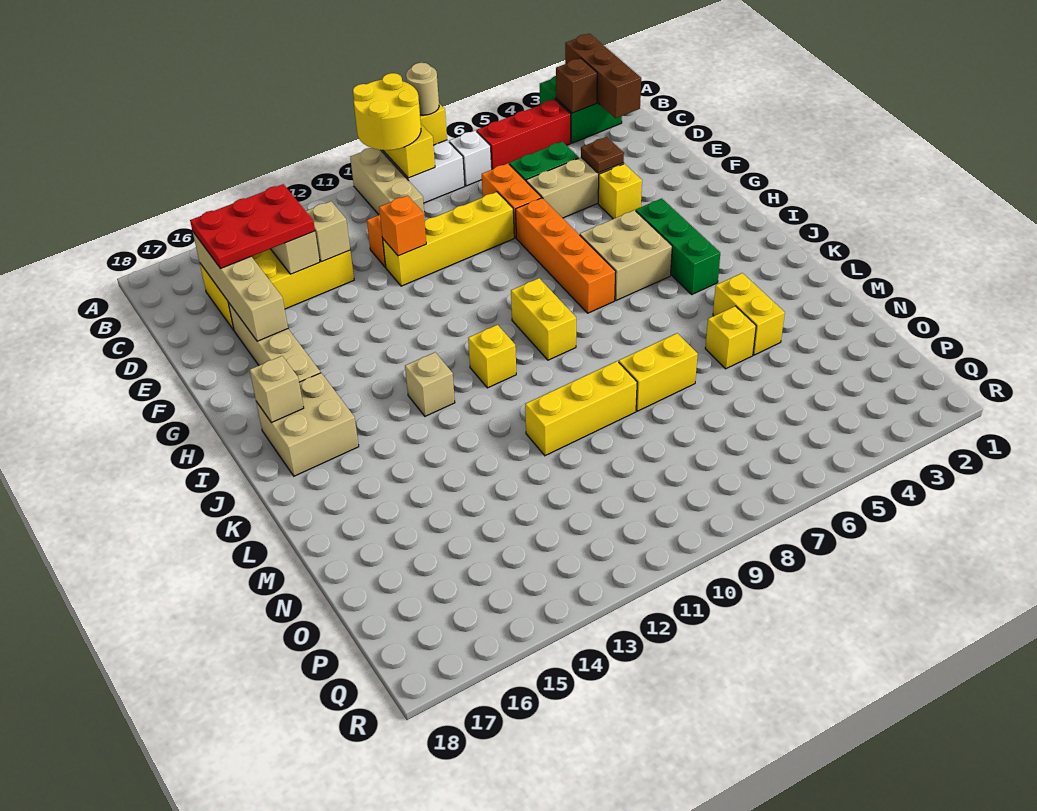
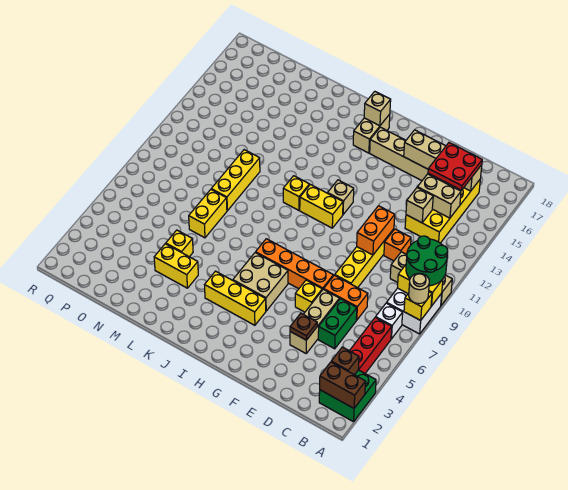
brown 1x3 brick [565,34,641,118] -> brown 1x2 brick [320,362,365,408]
yellow 2x2 round brick [353,73,421,150] -> green 2x2 round brick [406,236,448,286]
red 2x3 plate [190,184,315,269] -> red 2x2 plate [428,143,482,190]
orange 1x1 brick [379,195,426,256] -> orange 1x2 brick [357,206,395,255]
yellow 1x1 brick [598,164,642,219] -> yellow 1x1 brick moved to [295,280,322,312]
green 1x3 brick [636,198,720,294] -> yellow 1x3 brick [205,271,266,325]
yellow 1x2 brick [511,278,576,360] -> yellow 1x2 brick moved to [300,184,343,228]
tan 2x2 brick [256,373,359,476] -> tan 1x2 brick [353,114,390,153]
tan 1x1 brick [405,352,455,416] -> tan 1x1 brick moved to [328,180,354,214]

